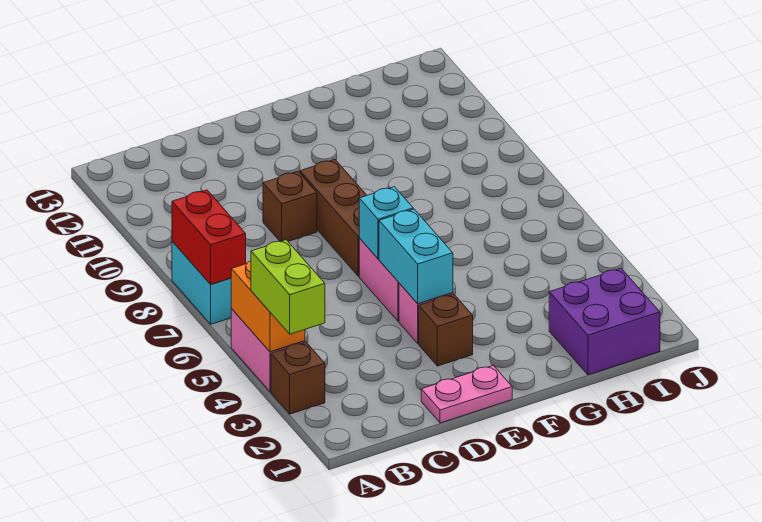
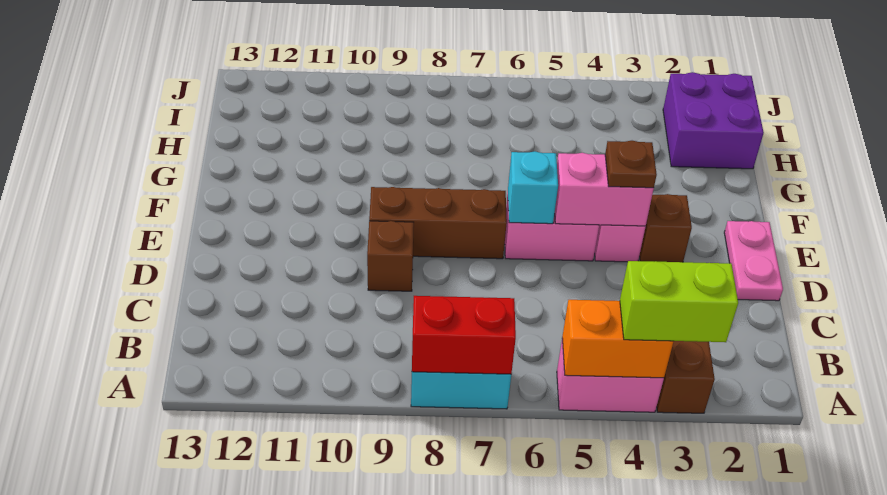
cyan 1x2 brick [379,209,453,304] -> pink 1x2 brick [555,153,654,226]
none -> brown 1x1 plate [605,141,657,188]

